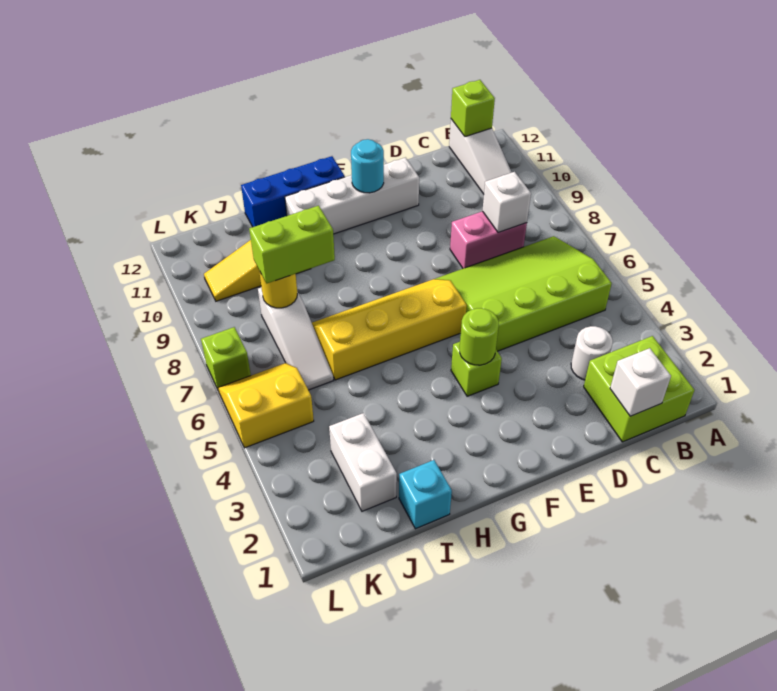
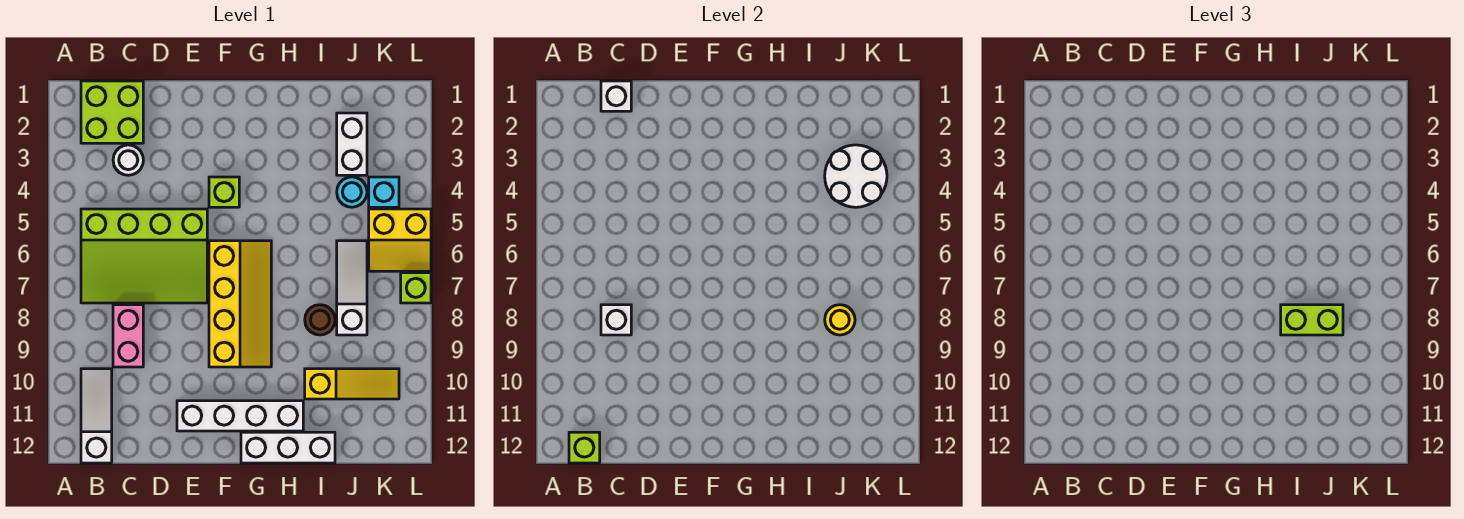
pink 1x2 brick [450,211,527,268] -> pink 1x2 brick turned to [113,305,143,367]
lime 1x1 round brick [460,308,499,365] -> none
yellow 2x4 slope [312,279,467,380] -> yellow 2x4 slope turned to [209,241,271,367]
cyan 1x1 round brick [351,139,384,193] -> cyan 1x1 round brick moved to [337,177,367,207]
blue 1x3 brick [241,156,345,227] -> white 1x3 brick [241,432,335,463]
cyan 1x1 brick [399,460,452,529] -> cyan 1x1 brick moved to [369,177,399,207]
none -> brown 1x1 round brick [305,305,335,335]
none -> white 2x2 round brick [825,145,887,207]

